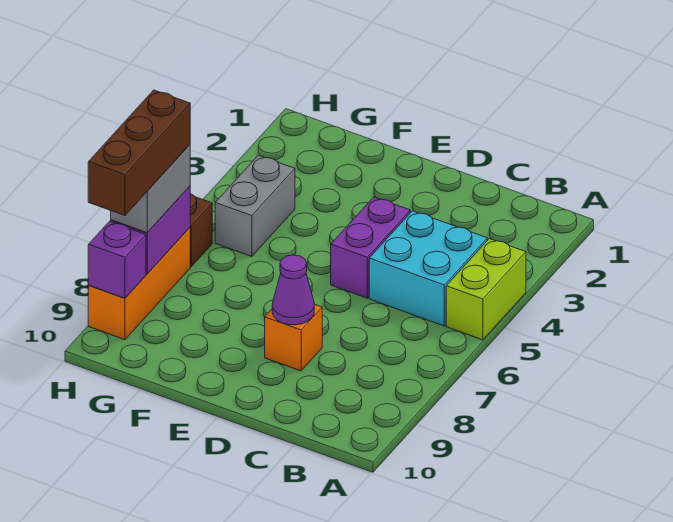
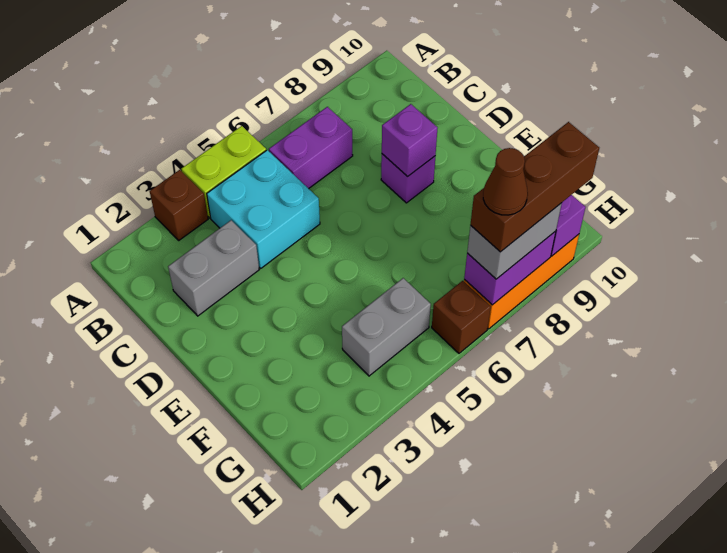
none -> brown 1x1 brick [150,170,208,240]
none -> grey 1x2 brick [168,220,259,316]
purple 1x2 brick [331,197,410,298] -> purple 1x2 brick moved to [269,107,353,189]
orange 1x1 brick [265,304,322,371] -> purple 1x1 brick [381,154,435,203]
purple 1x1 cone [272,255,314,325] -> purple 1x1 brick [382,104,437,177]
none -> brown 1x1 cone [483,148,528,215]

